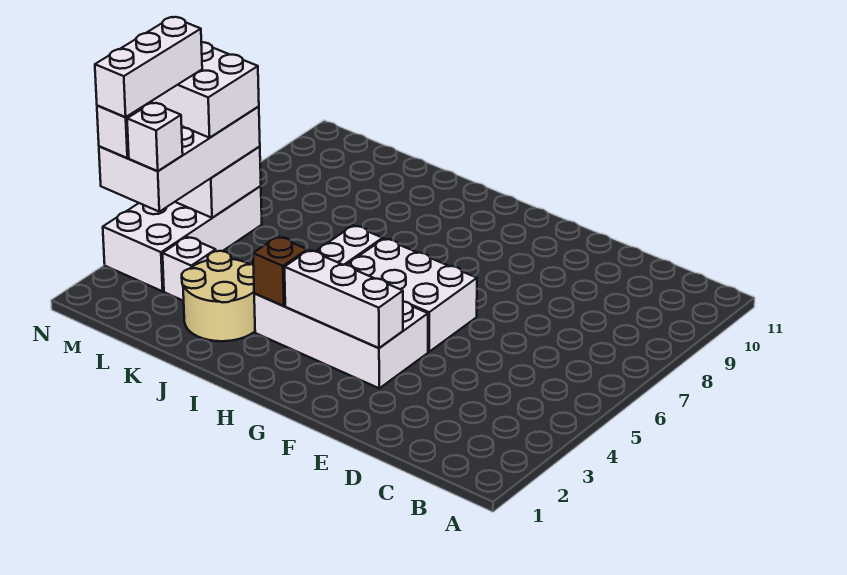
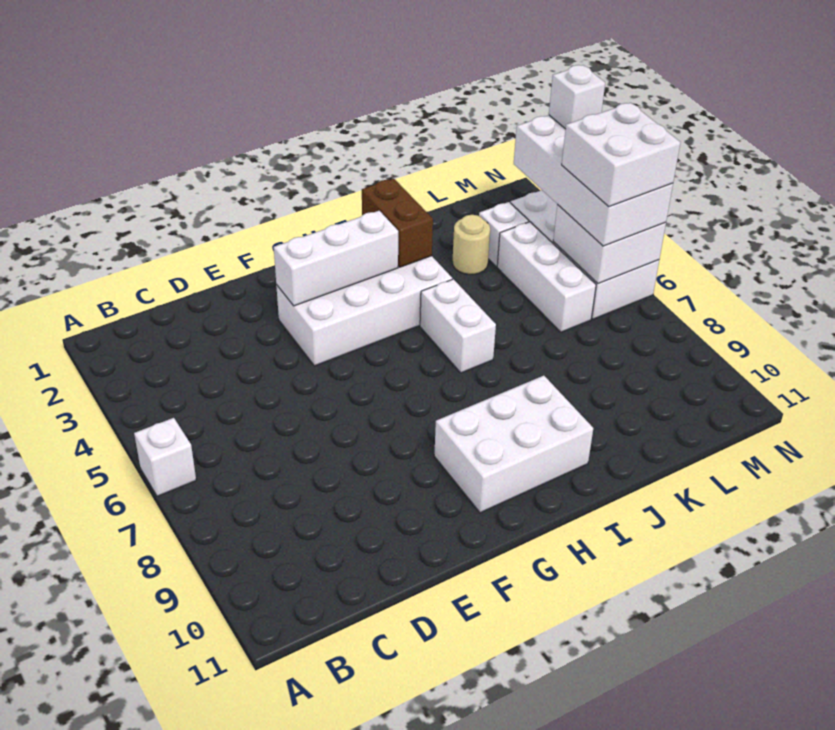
white 2x3 brick [347,239,477,352] -> white 2x3 brick moved to [434,376,593,513]
brown 1x1 brick [253,237,307,306] -> brown 1x2 brick [362,179,433,267]
tan 2x2 round brick [182,251,255,341] -> tan 1x1 round brick [453,215,490,274]
white 1x1 brick [127,103,183,171] -> white 1x1 brick moved to [134,418,196,496]
white 1x3 brick [95,17,202,117] -> white 1x3 brick moved to [497,222,596,332]

